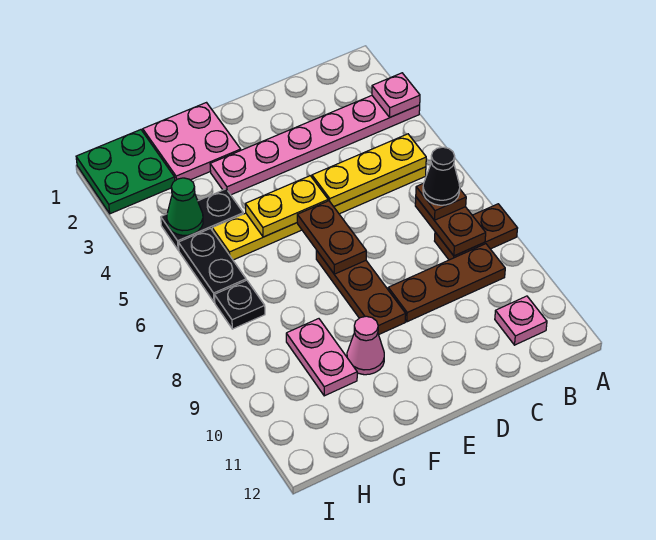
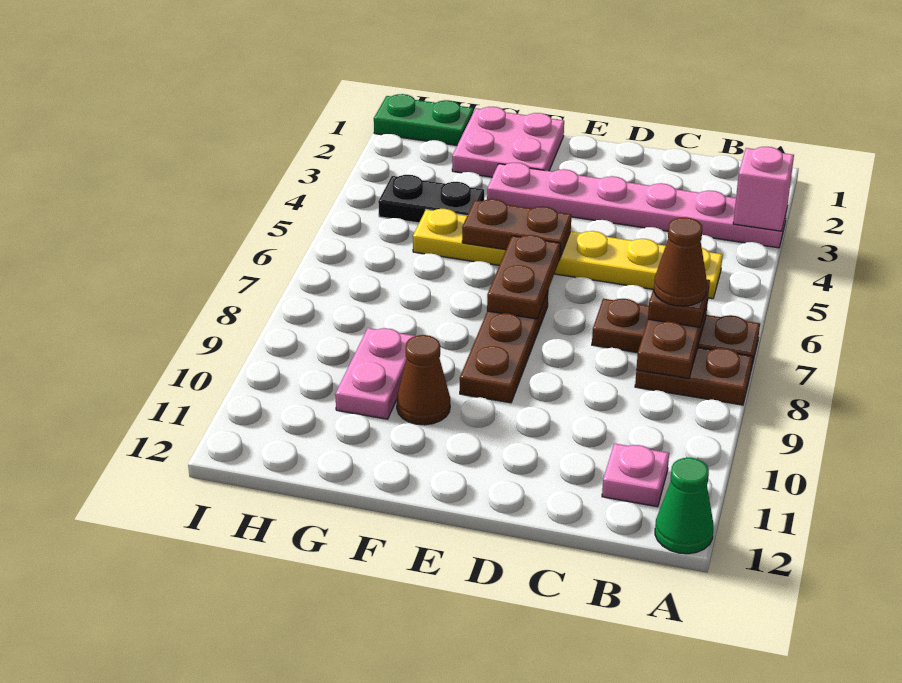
pink 1x1 plate [372,73,420,117] -> pink 1x1 brick [733,147,794,231]
yellow 1x3 plate [312,134,426,207] -> none
black 1x1 cone [423,147,460,205] -> brown 1x1 cone [654,217,707,306]
brown 1x3 plate [388,244,505,322] -> brown 1x3 plate moved to [592,299,760,369]
yellow 1x2 plate [245,176,328,237] -> brown 1x2 plate [462,199,571,257]
pink 1x1 cone [347,316,384,375] -> brown 1x1 cone [397,335,450,425]
green 2x2 plate [76,130,175,214] -> green 1x2 plate [374,94,473,145]
green 1x1 cone [167,178,203,235] -> green 1x1 cone moved to [655,458,713,554]
black 1x2 plate [178,228,246,302] -> none
black 1x1 plate [214,280,265,329] -> none

